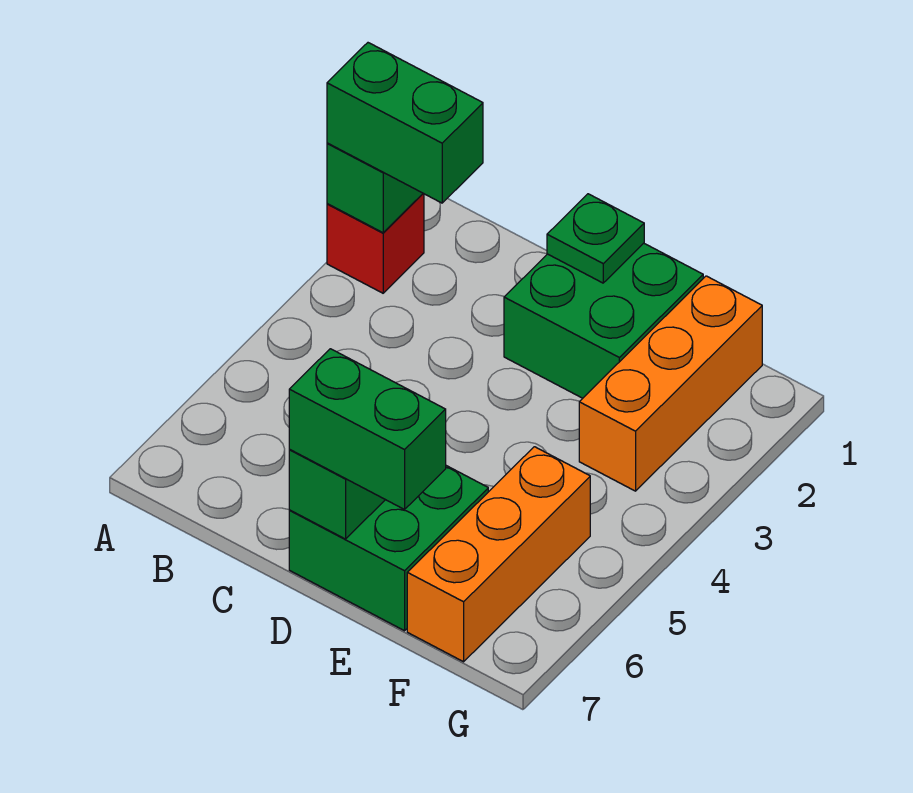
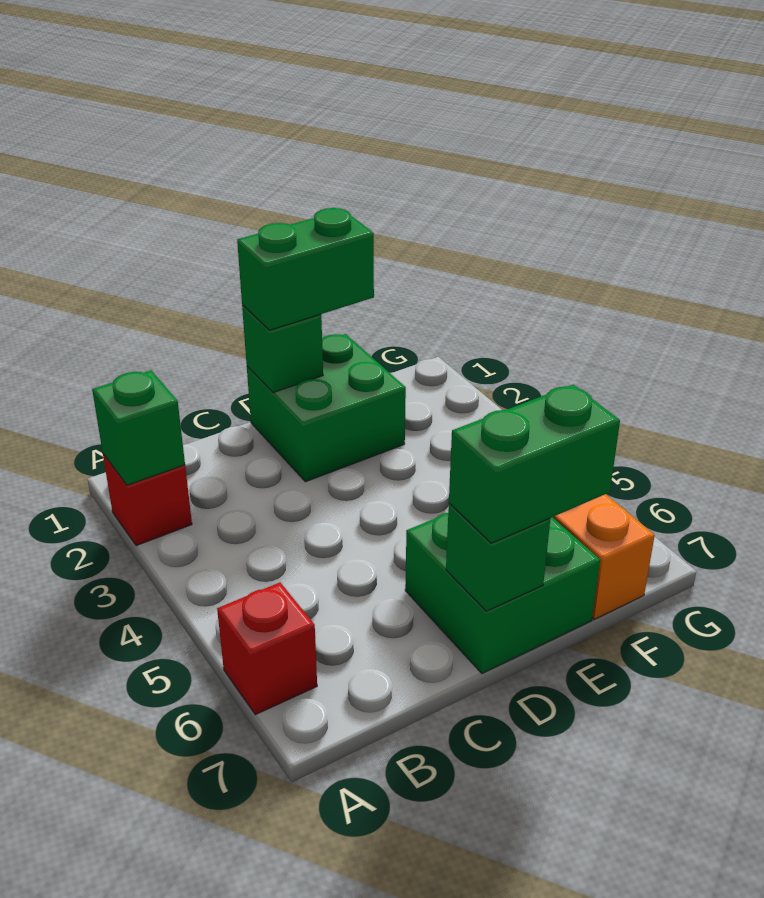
green 1x2 brick [327,43,483,203] -> green 1x2 brick moved to [237,208,374,330]
none -> red 1x1 brick [217,582,317,715]
green 1x1 plate [547,194,644,283] -> green 1x1 brick [242,305,323,393]
orange 1x3 brick [579,276,762,491] -> none

